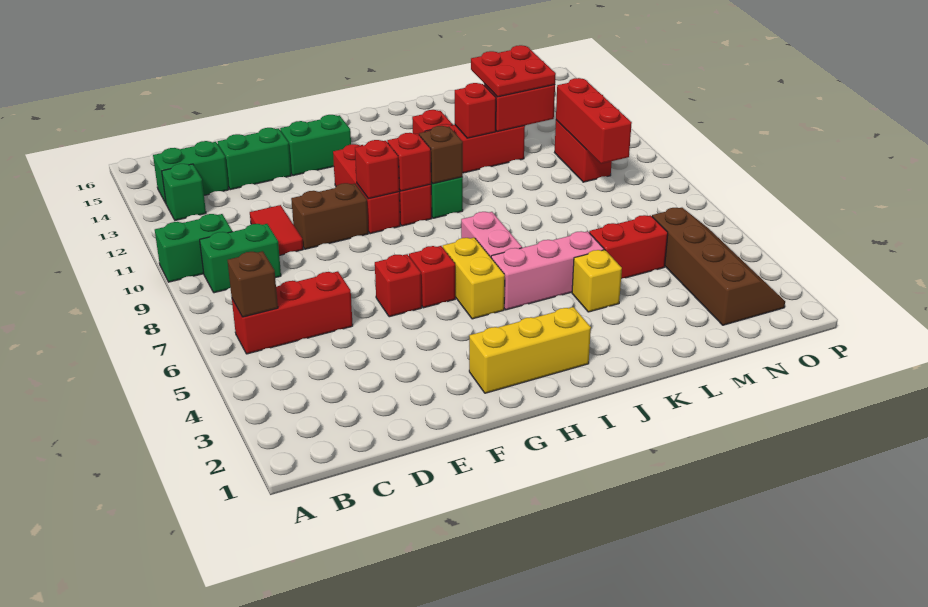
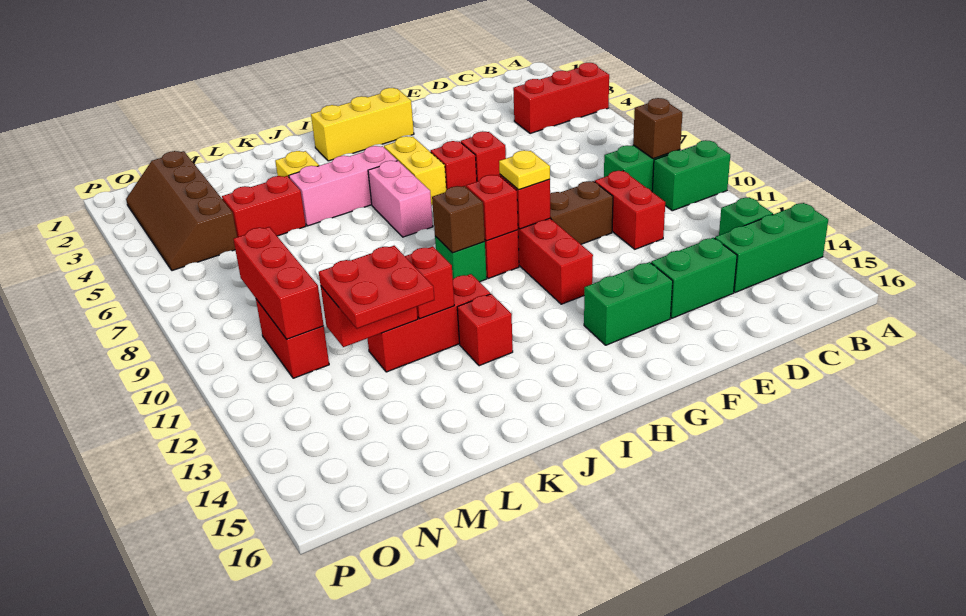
red 1x3 brick [232,271,353,354] -> red 1x3 brick moved to [513,63,609,134]
brown 1x1 brick [227,251,278,317] -> brown 1x1 brick moved to [633,98,683,159]
green 1x2 brick [153,141,229,203] -> green 1x3 brick [715,203,828,293]
red 1x2 tile [250,205,303,256] -> red 1x2 brick [595,171,665,249]
none -> yellow 1x1 plate [499,150,550,190]

